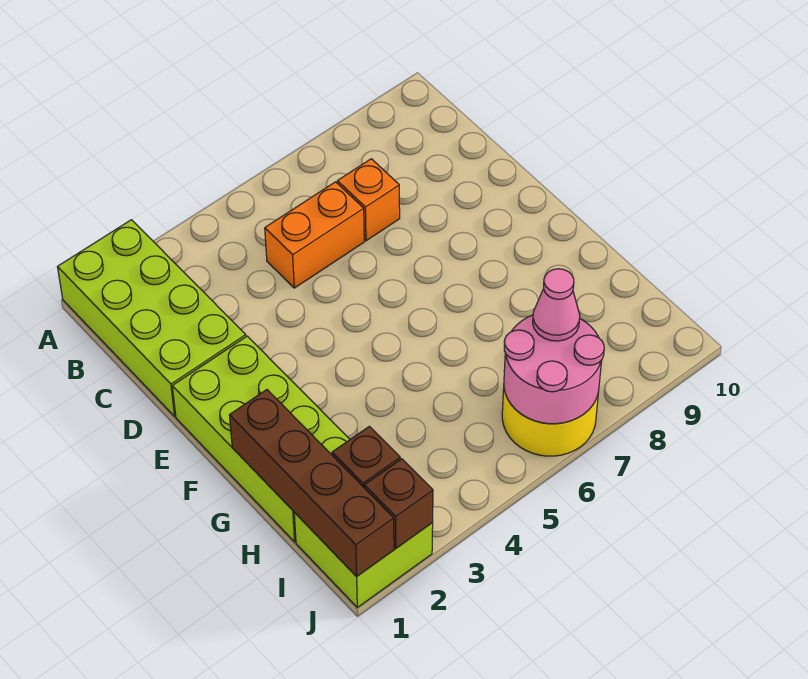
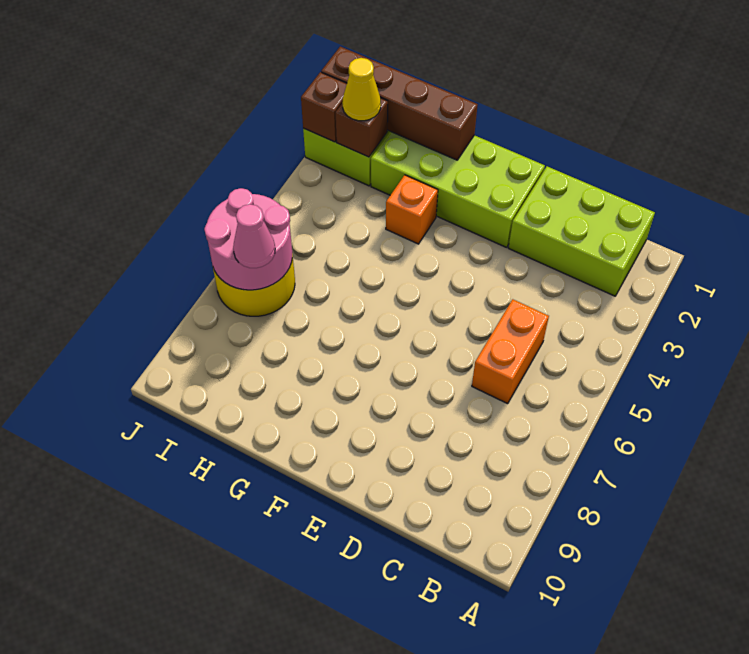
lime 2x4 brick [58,220,246,416] -> lime 2x3 brick [508,166,655,296]
orange 1x1 brick [337,159,400,241] -> orange 1x1 brick moved to [386,175,438,244]
none -> yellow 1x1 cone [342,58,381,121]

